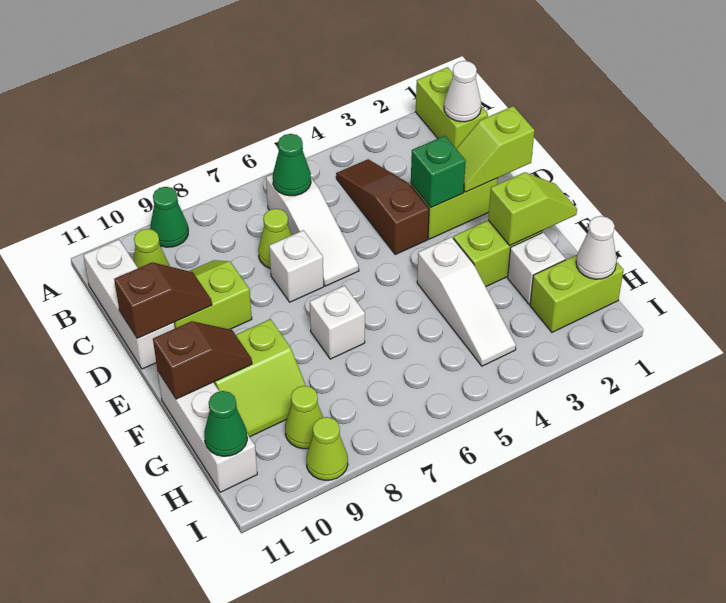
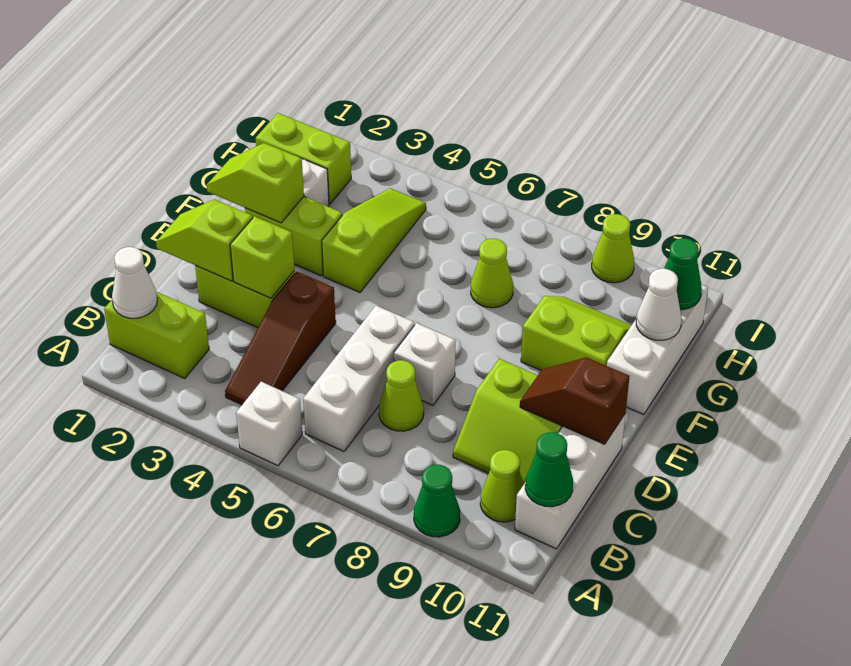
lime 1x2 brick [416,67,488,148] -> lime 1x2 brick turned to [104,292,209,378]
white 1x3 slope [266,174,359,286] -> white 1x3 brick [303,306,414,451]
green 1x1 cone [273,134,311,196] -> green 1x1 cone moved to [525,432,573,507]
lime 1x2 slope [456,106,535,192] -> lime 1x2 slope turned to [156,199,253,281]
green 1x1 brick [411,136,466,207] -> lime 1x1 brick [230,216,295,298]
white 1x3 slope [417,237,516,366] -> lime 1x3 slope [322,188,426,292]
white 1x1 brick [310,286,365,359] -> white 1x1 brick moved to [236,382,302,466]
brown 1x2 slope [153,321,252,399] -> none
white 1x1 cone [576,216,617,279] -> white 1x1 cone moved to [636,269,682,340]
lime 1x1 cone [285,386,323,449] -> lime 1x1 cone moved to [471,239,513,308]

